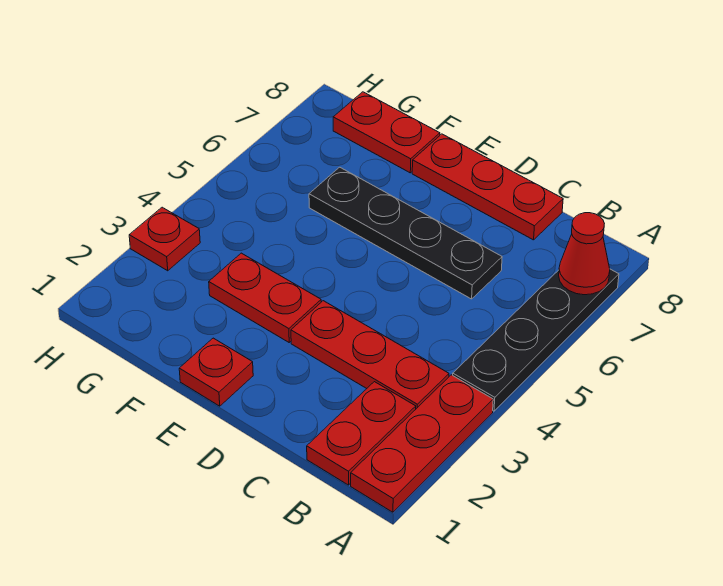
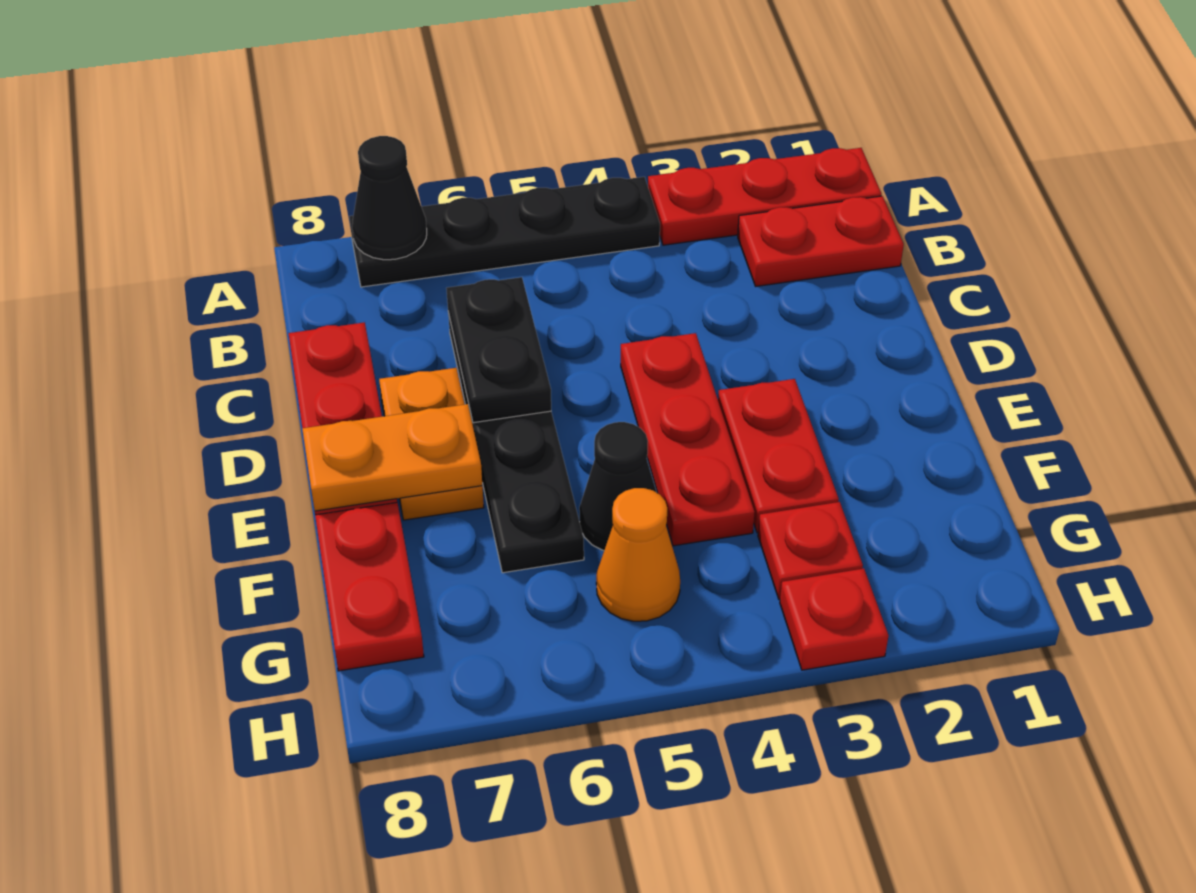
red 1x1 cone [559,213,610,295] -> black 1x1 cone [352,136,427,260]
red 1x3 plate [291,301,449,409] -> red 1x3 plate moved to [621,333,755,546]
none -> black 1x2 plate [446,277,551,423]
none -> orange 1x2 plate [379,368,484,520]
red 1x1 plate [179,338,253,406] -> red 1x1 plate moved to [758,502,863,600]
none -> orange 1x2 plate [302,404,482,511]
none -> black 1x1 cone [579,422,656,551]
none -> orange 1x1 cone [596,488,680,621]

